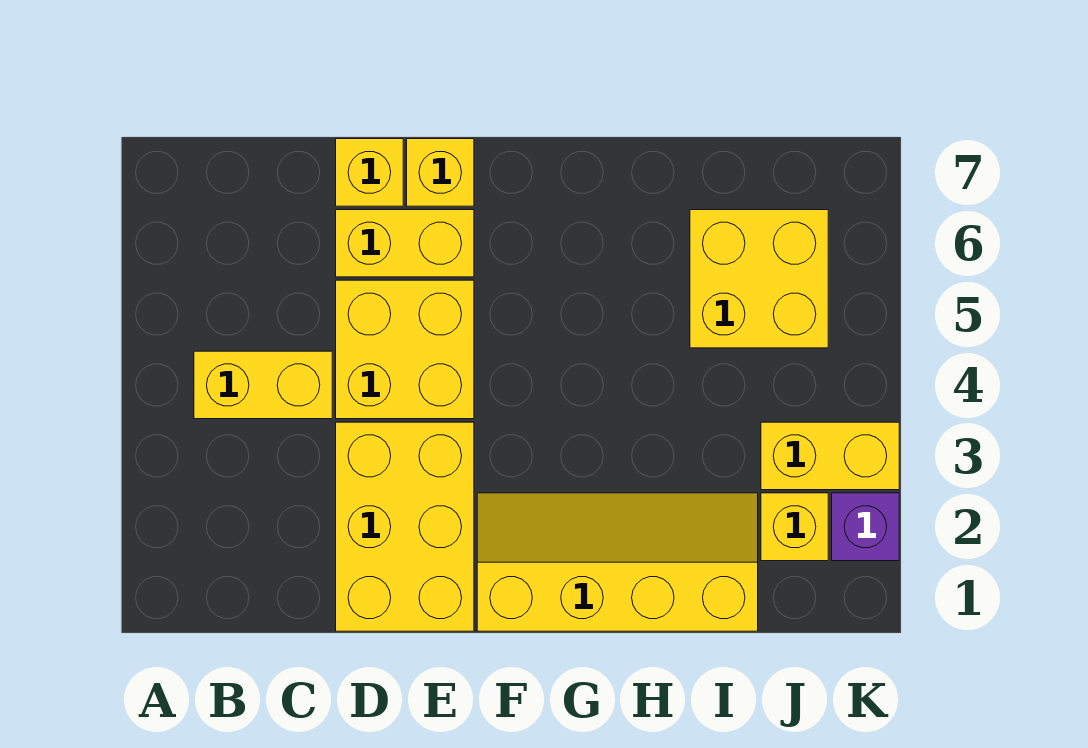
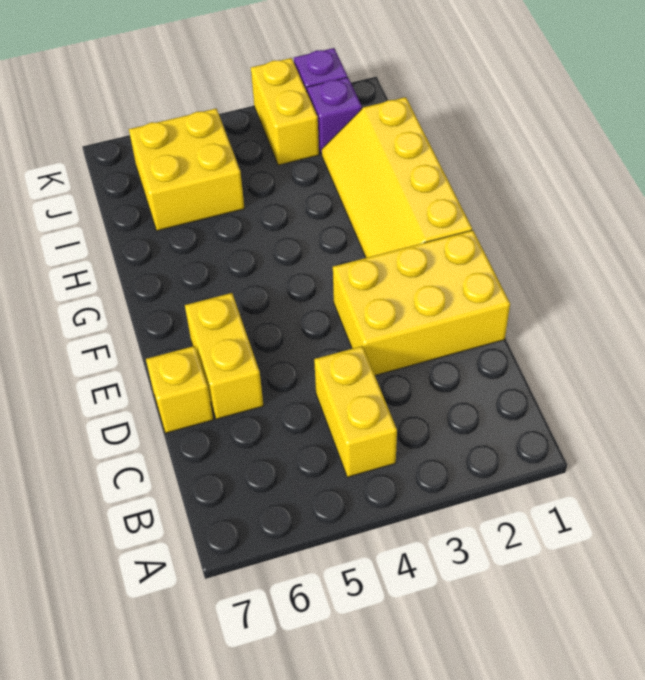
yellow 2x2 brick [336,280,474,419] -> none
yellow 1x1 brick [407,139,474,206] -> none
yellow 1x1 brick [761,493,828,561] -> purple 1x1 brick [307,77,362,155]

